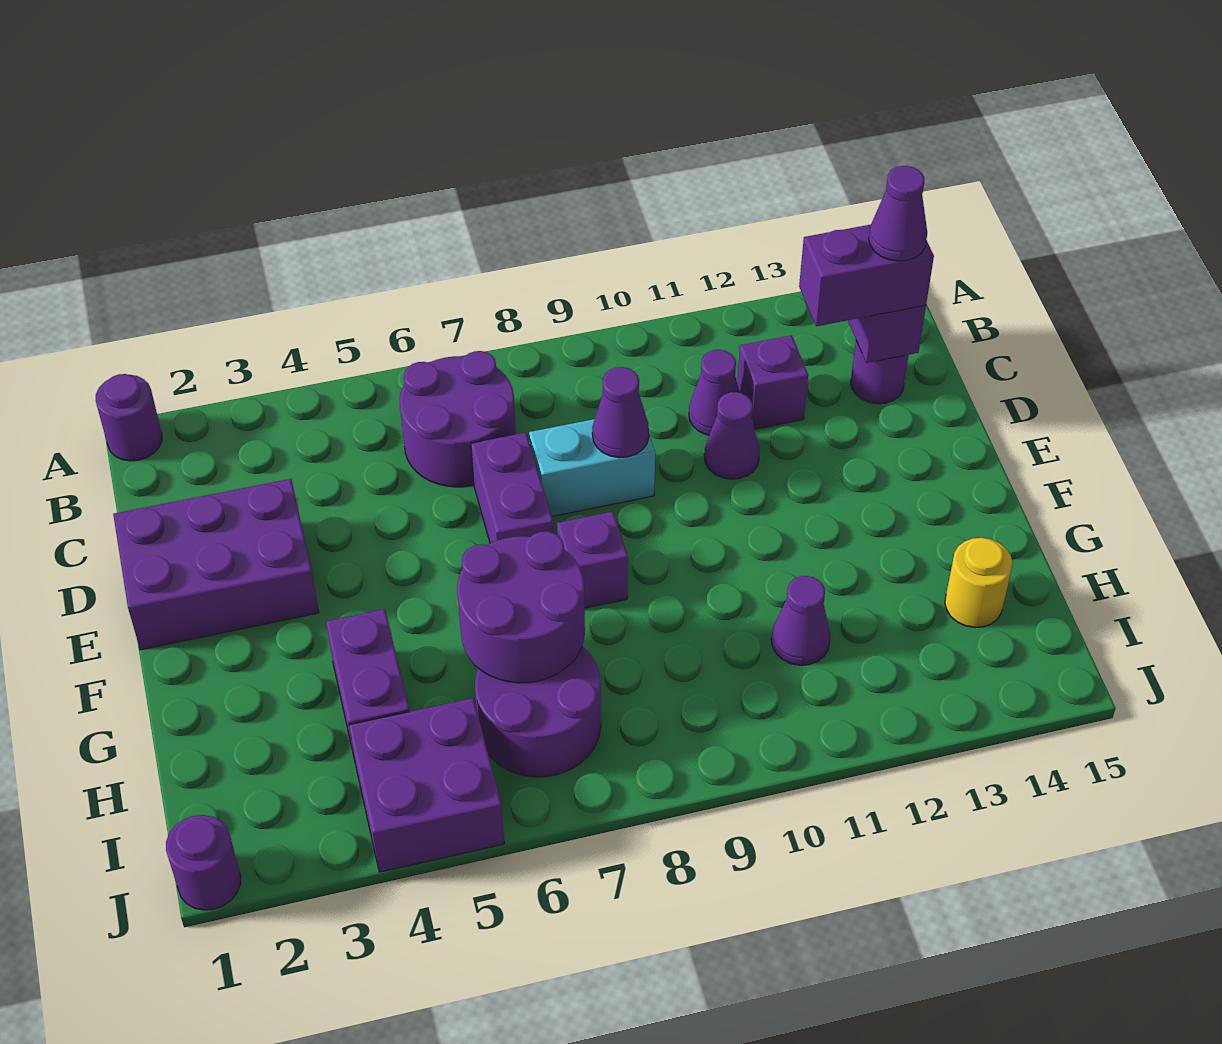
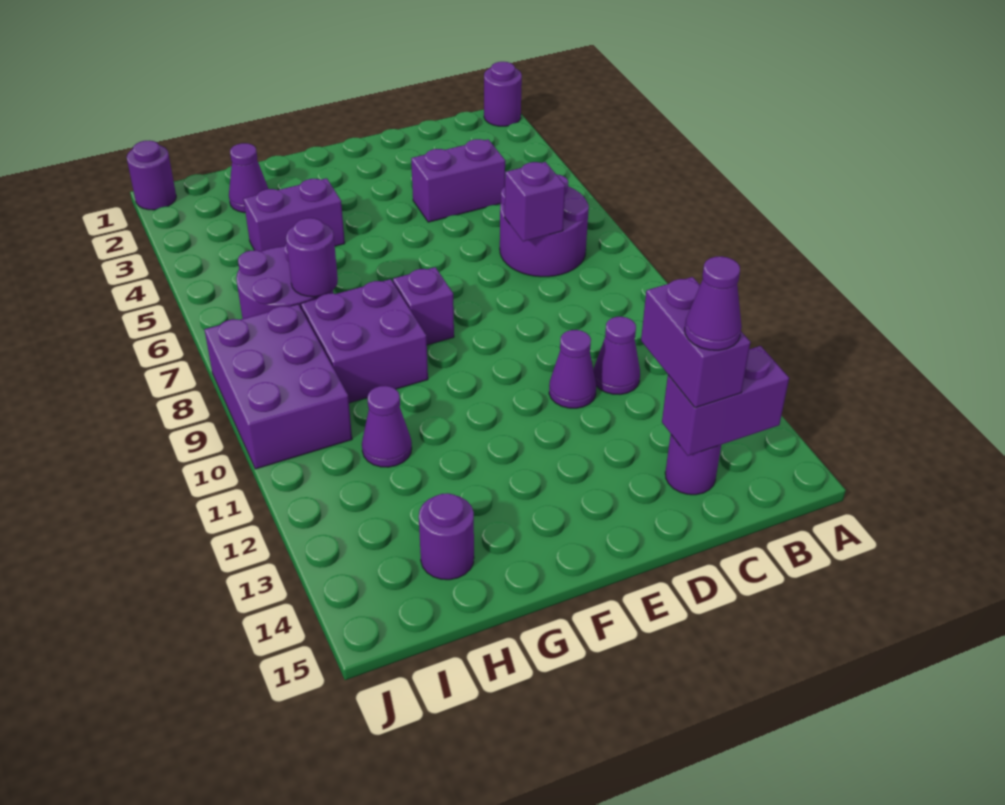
purple 1x1 brick [737,335,808,429] -> purple 1x1 brick moved to [505,162,565,242]
purple 2x3 brick [113,479,319,650] -> purple 2x3 brick moved to [204,304,352,469]
purple 1x2 brick [471,433,554,543] -> purple 1x2 brick moved to [411,139,505,222]
cyan 1x2 brick [529,419,655,517] -> none
purple 1x1 cone [592,367,649,458] -> purple 1x1 cone moved to [229,143,268,213]
purple 2x2 round brick [457,532,585,683] -> purple 1x1 round brick [286,218,338,297]
yellow 1x1 round brick [945,538,1013,628] -> purple 1x1 round brick [419,493,474,580]
purple 2x2 brick [349,698,504,872] -> purple 2x2 brick moved to [301,279,428,403]

